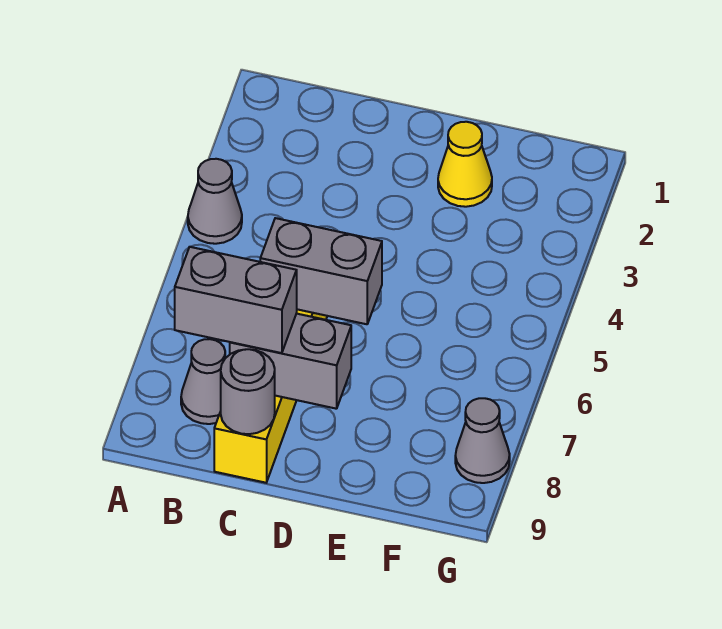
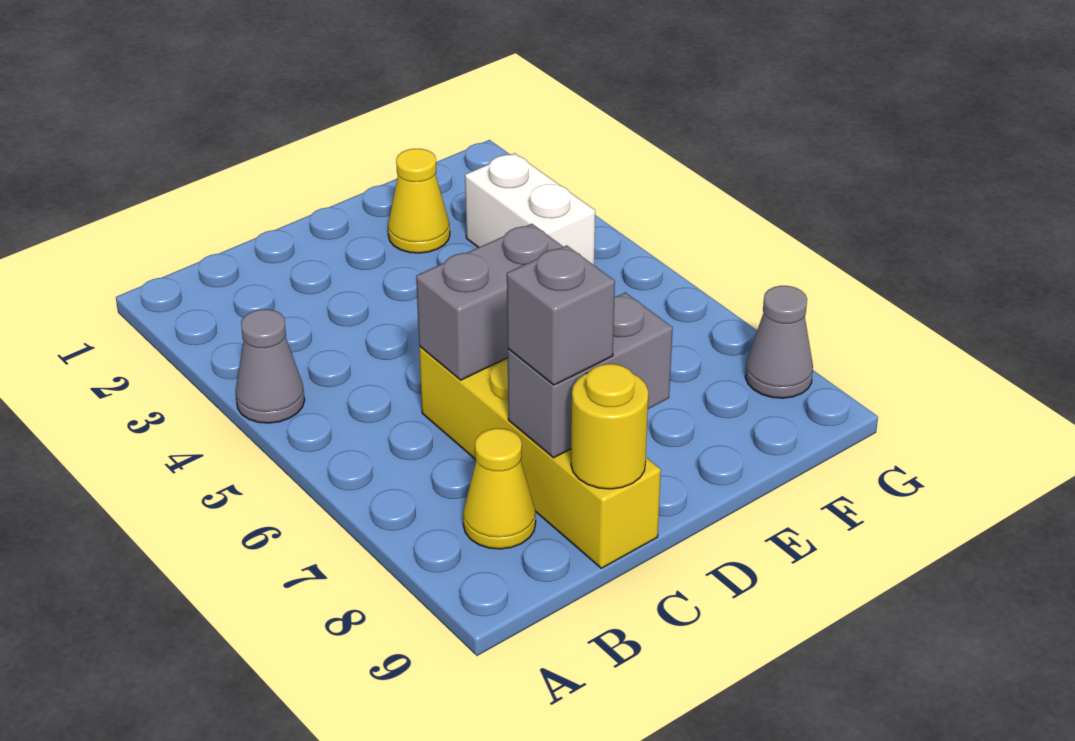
grey 1x1 cone [181,339,225,424] -> yellow 1x1 cone [463,428,536,549]
grey 1x2 brick [175,247,297,353] -> grey 1x1 brick [507,245,615,385]
grey 1x1 round brick [221,349,275,434] -> yellow 1x1 round brick [571,364,648,489]
none -> white 1x2 brick [465,153,595,265]

